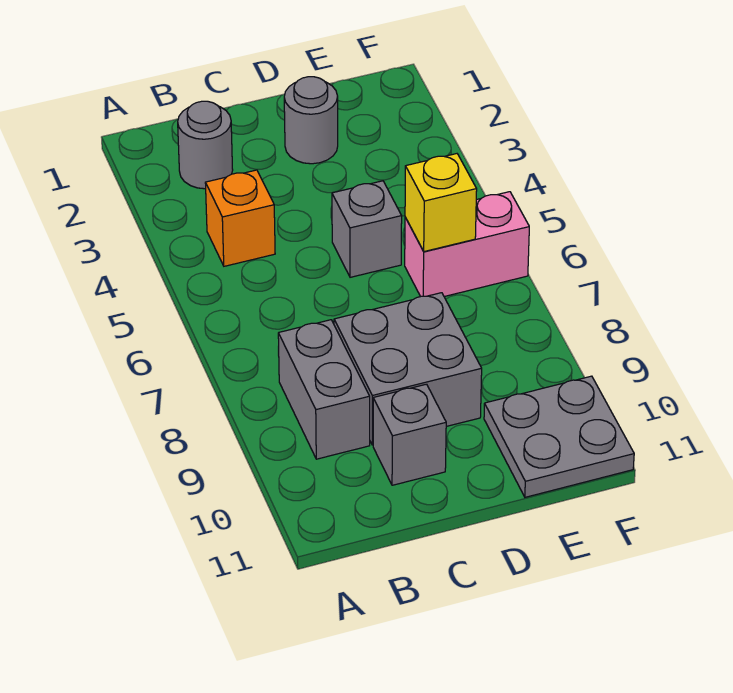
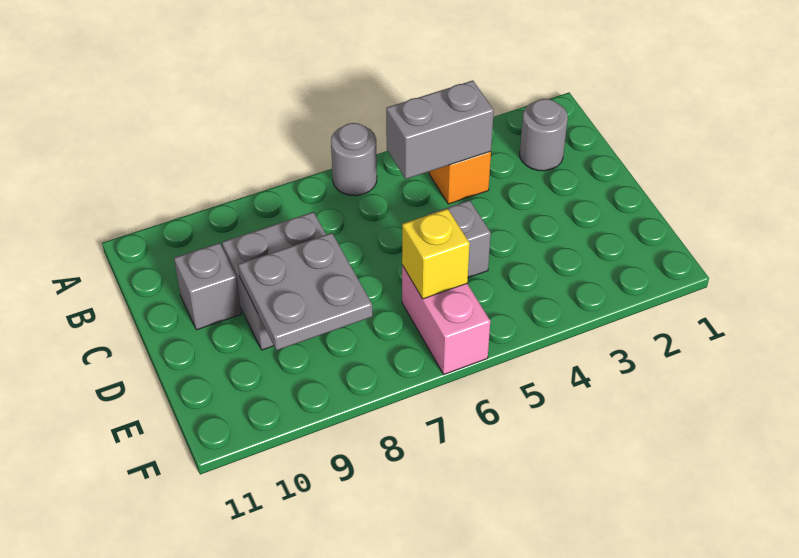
grey 1x2 brick [278,320,370,459] -> grey 1x2 brick moved to [386,81,494,179]
grey 1x1 round brick [284,77,338,164] -> grey 1x1 round brick moved to [331,123,377,196]
grey 2x2 plate [484,376,634,497] -> grey 2x2 plate moved to [238,233,372,350]

